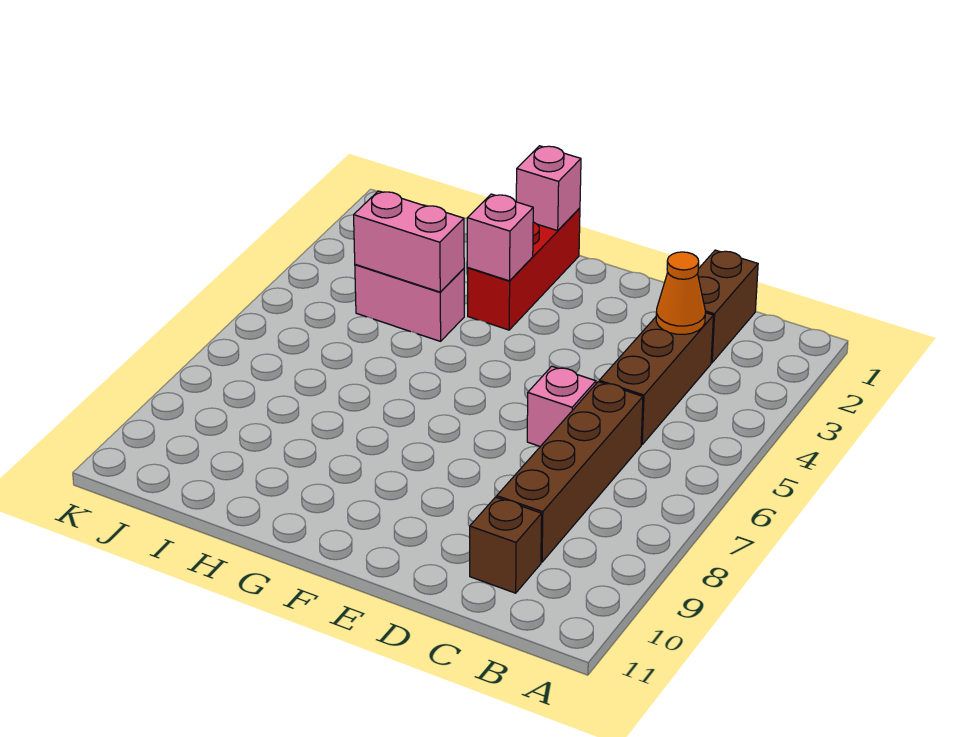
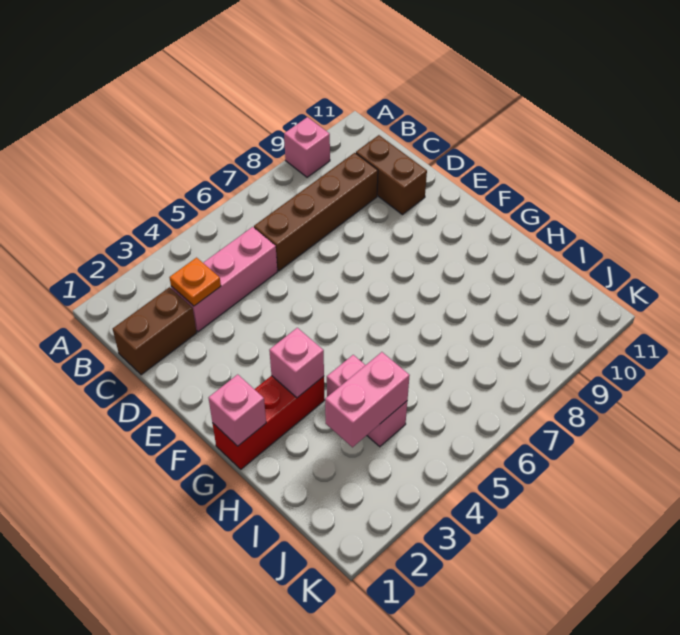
brown 1x3 brick [599,313,713,445] -> pink 1x3 brick [171,227,277,332]
orange 1x1 cone [656,252,705,334] -> orange 1x1 plate [169,258,221,306]
brown 1x1 brick [470,497,542,593] -> brown 1x2 brick [356,135,427,215]
pink 1x1 brick [527,366,596,446] -> pink 1x1 brick moved to [284,117,330,177]
pink 1x2 brick [354,191,464,292] -> pink 1x2 brick turned to [325,352,410,447]

